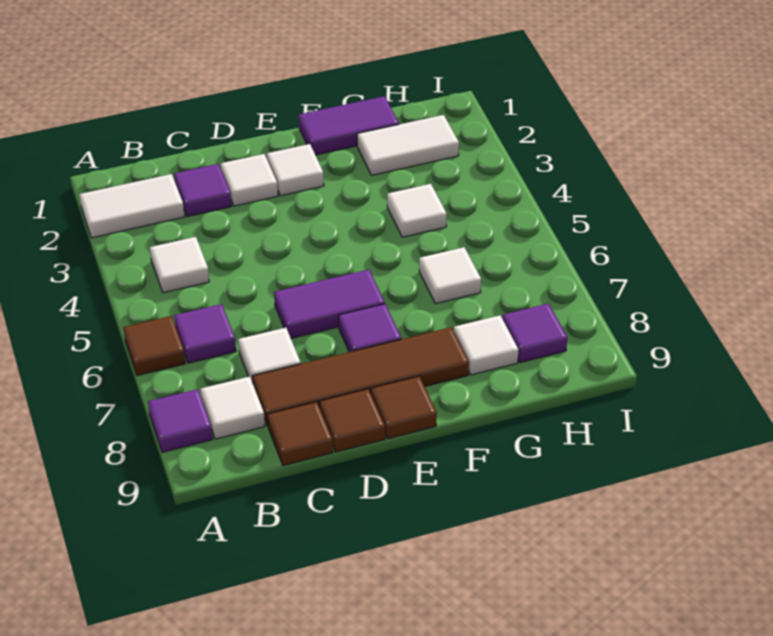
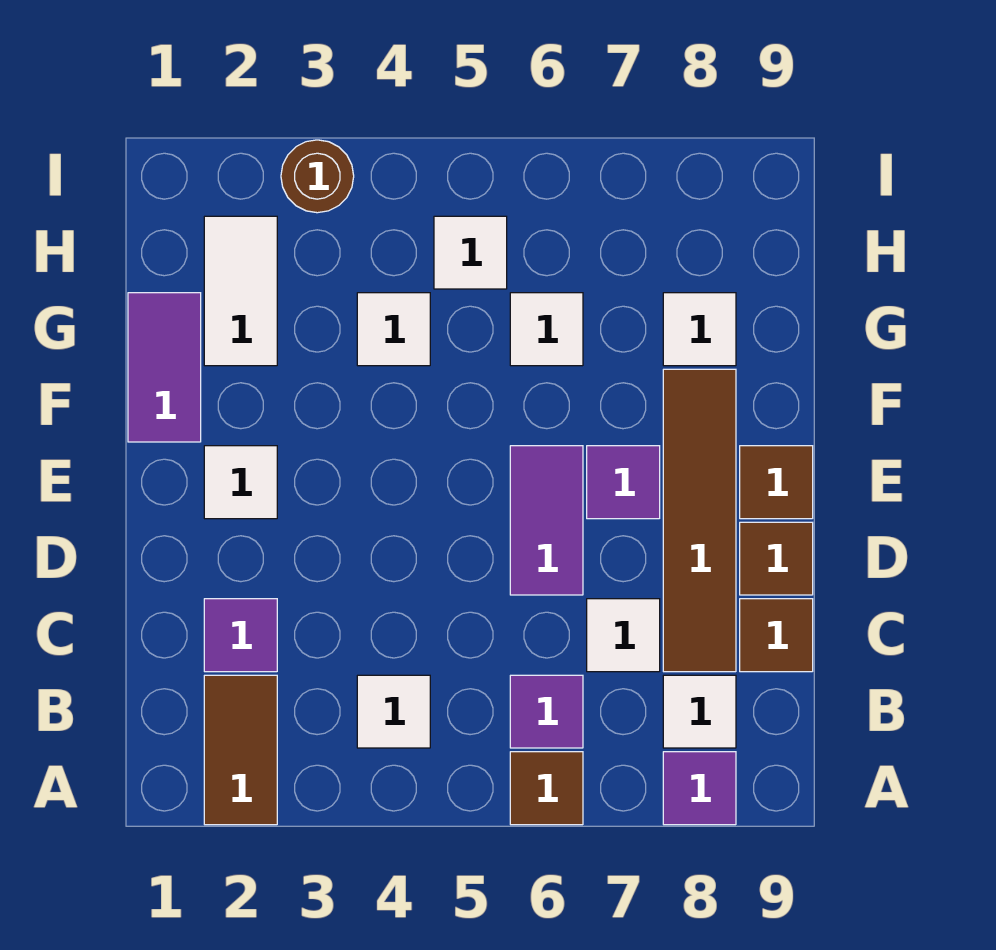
white 1x2 tile [79,174,185,238] -> brown 1x2 tile [204,675,277,825]
white 1x1 tile [221,154,278,206] -> white 1x1 tile moved to [434,216,507,289]
purple 1x1 tile [503,304,567,363] -> none
none -> brown 1x1 round brick [281,140,354,213]

